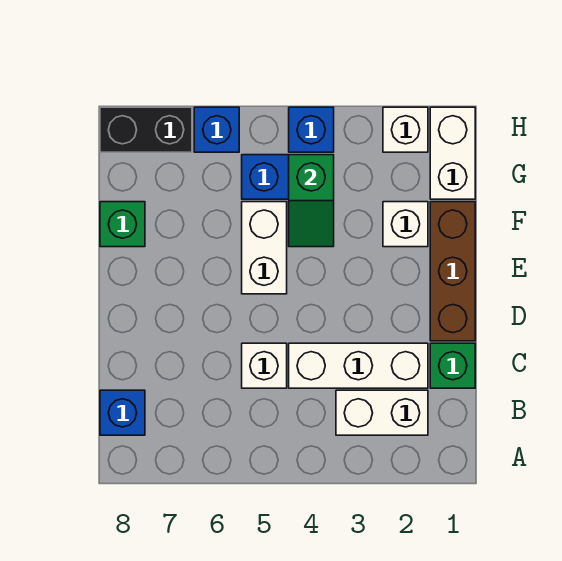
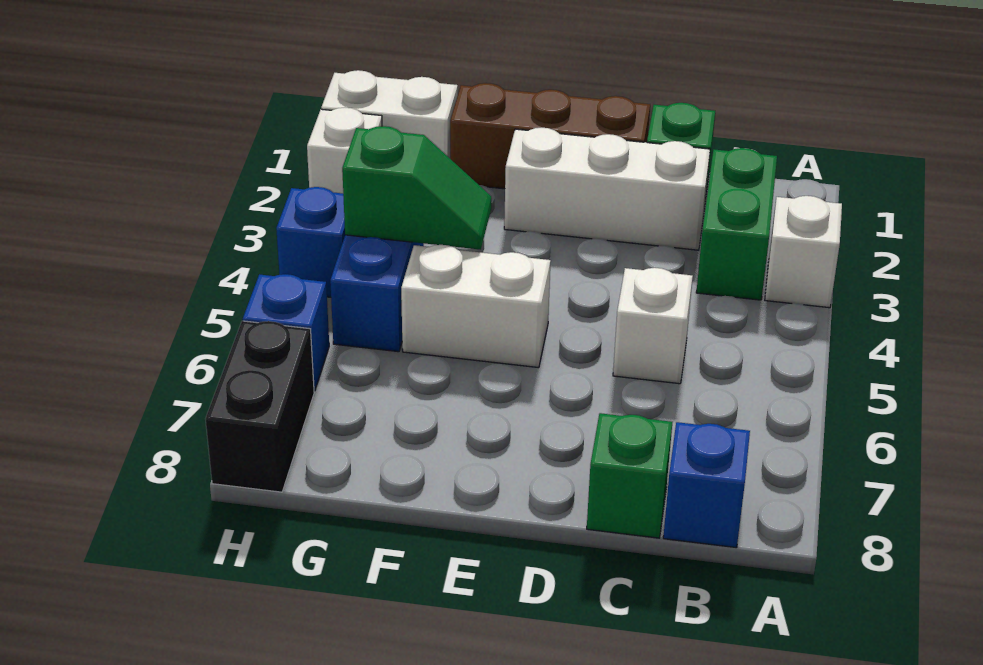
white 1x2 brick [336,390,428,435] -> green 1x2 brick [696,148,777,300]
white 1x3 brick [289,343,428,388] -> white 1x3 brick turned to [504,128,710,250]
white 1x1 brick [383,202,428,247] -> white 1x1 brick moved to [765,196,842,308]
green 1x1 brick [100,202,145,247] -> green 1x1 brick moved to [587,413,672,538]

